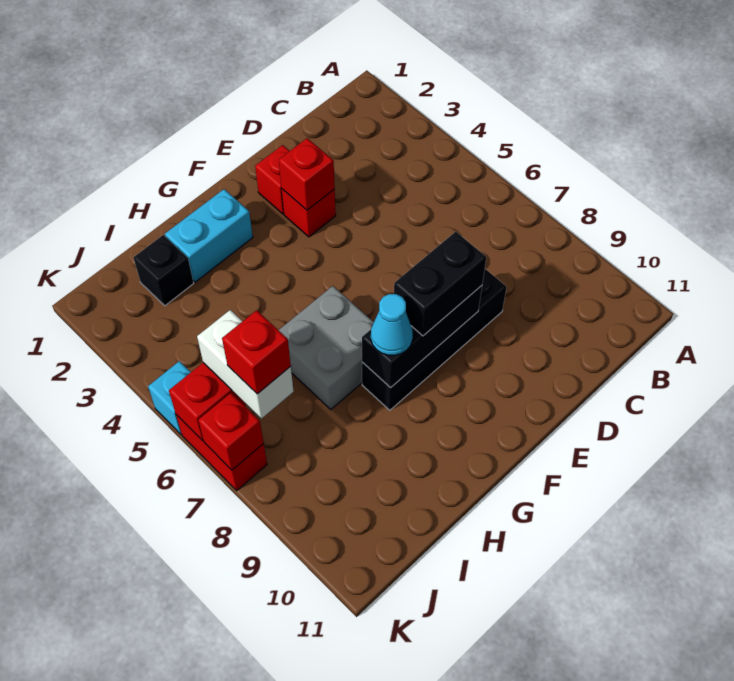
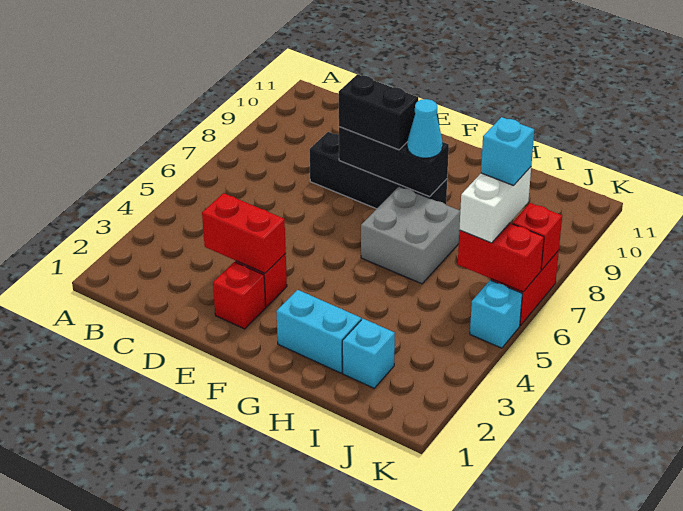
red 1x1 brick [279,138,335,210] -> red 1x2 brick [202,193,286,273]
black 1x1 brick [133,235,194,306] -> cyan 1x1 brick [342,319,395,388]
red 1x1 brick [222,310,291,394] -> cyan 1x1 brick [481,117,534,186]

